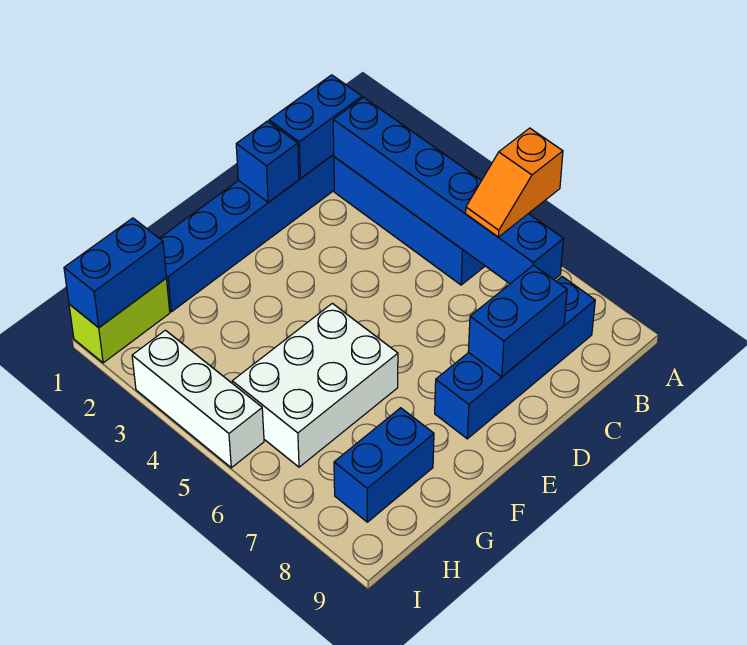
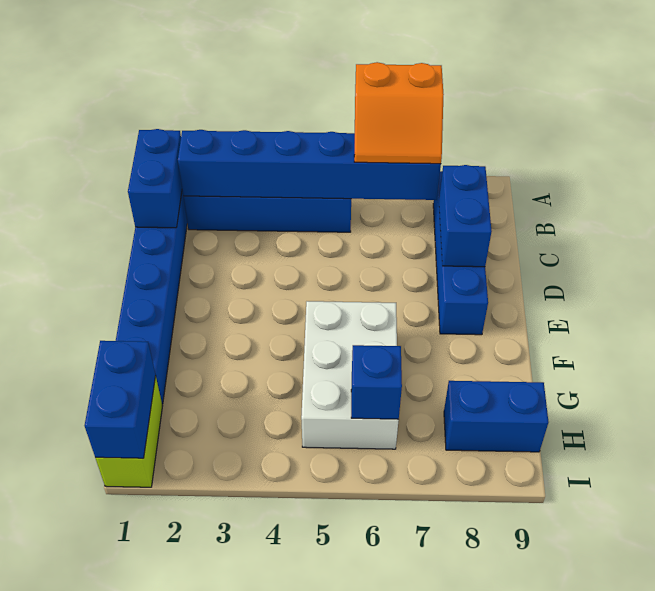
orange 1x2 slope [466,128,563,237] -> orange 2x2 slope [354,62,444,164]
blue 1x1 brick [236,121,299,202] -> blue 1x1 brick moved to [351,345,402,419]
blue 1x2 brick [334,408,434,522] -> blue 1x2 brick turned to [444,381,548,452]
white 1x3 brick [132,330,264,468] -> none

